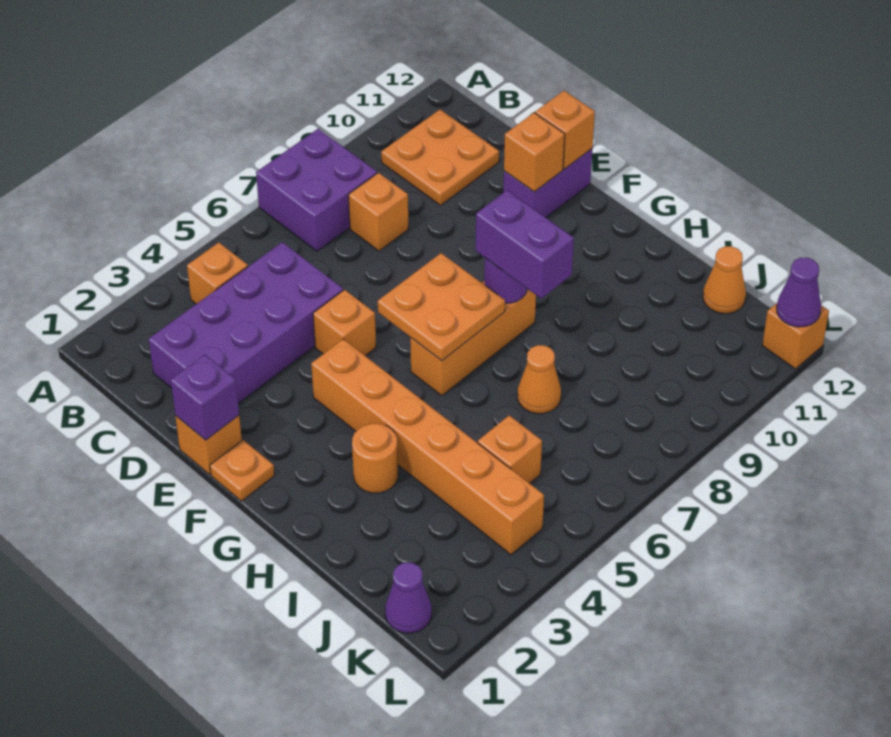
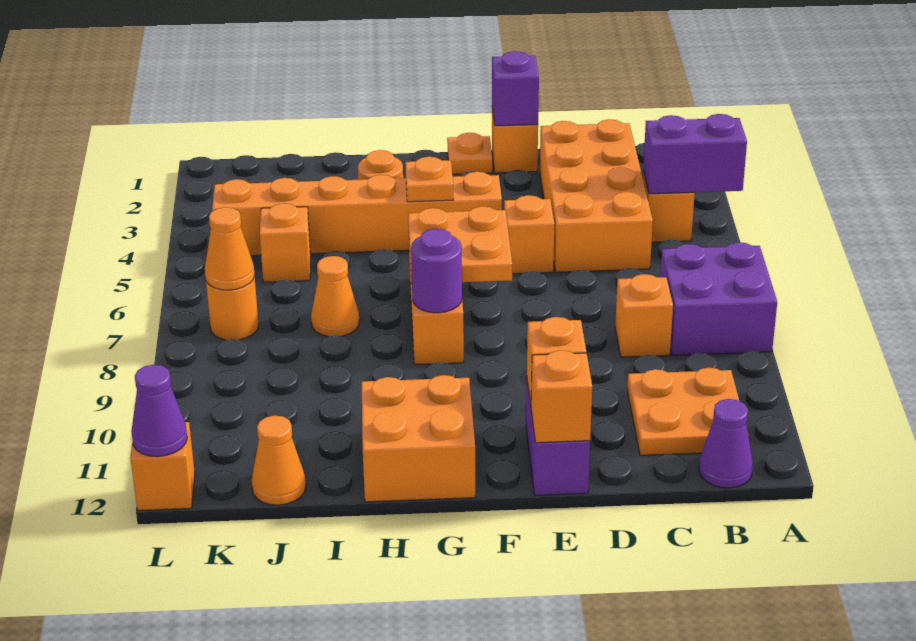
purple 2x4 brick [149,242,343,403] -> orange 2x4 brick [540,119,653,272]
none -> orange 1x1 plate [405,157,453,202]
purple 1x2 brick [475,190,574,298] -> purple 1x2 brick moved to [643,114,747,194]
none -> orange 2x2 brick [361,375,475,502]
purple 1x1 cone [385,563,432,633] -> purple 1x1 cone moved to [699,399,753,488]
none -> orange 1x1 round brick [206,277,259,340]
none -> orange 1x1 cone [205,207,255,290]

